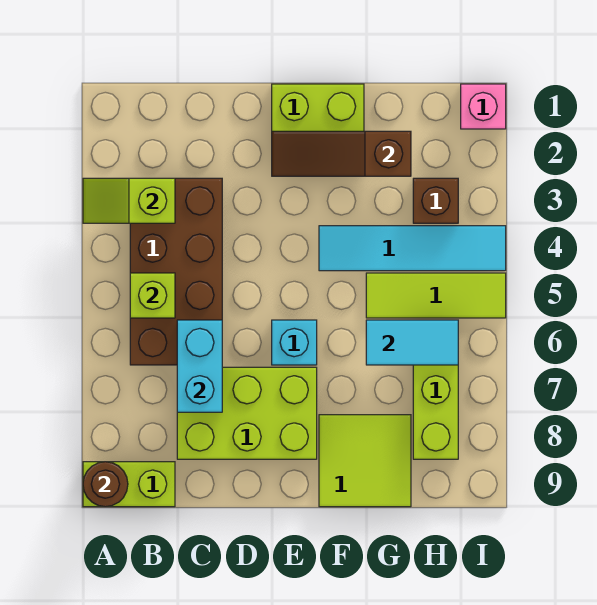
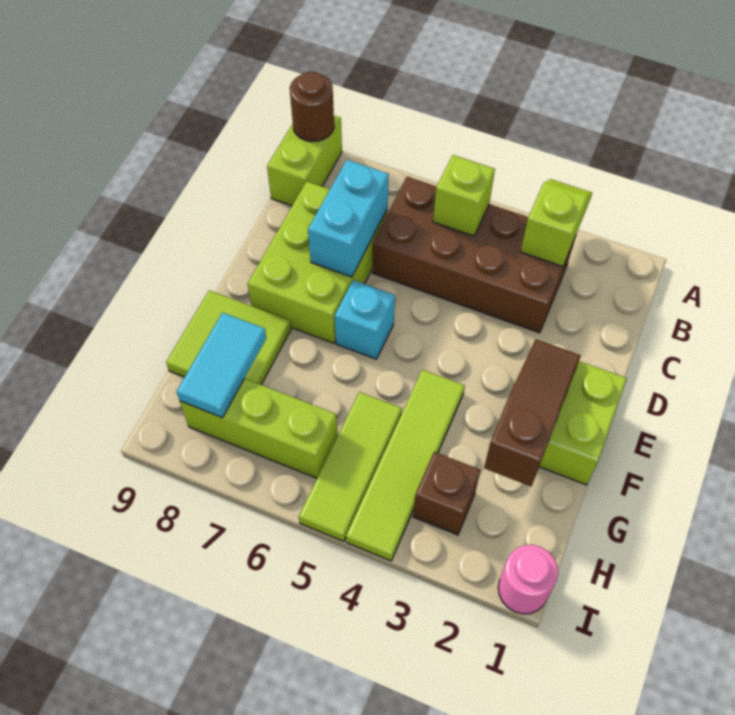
cyan 1x2 brick [177,320,222,412] -> cyan 1x2 brick turned to [308,160,389,277]
cyan 1x4 tile [319,226,506,271] -> lime 1x4 tile [346,370,465,561]
cyan 1x2 tile [366,320,458,365] -> cyan 1x2 tile moved to [177,313,266,418]
pink 1x1 brick [461,84,506,129] -> pink 1x1 round brick [498,545,558,614]

